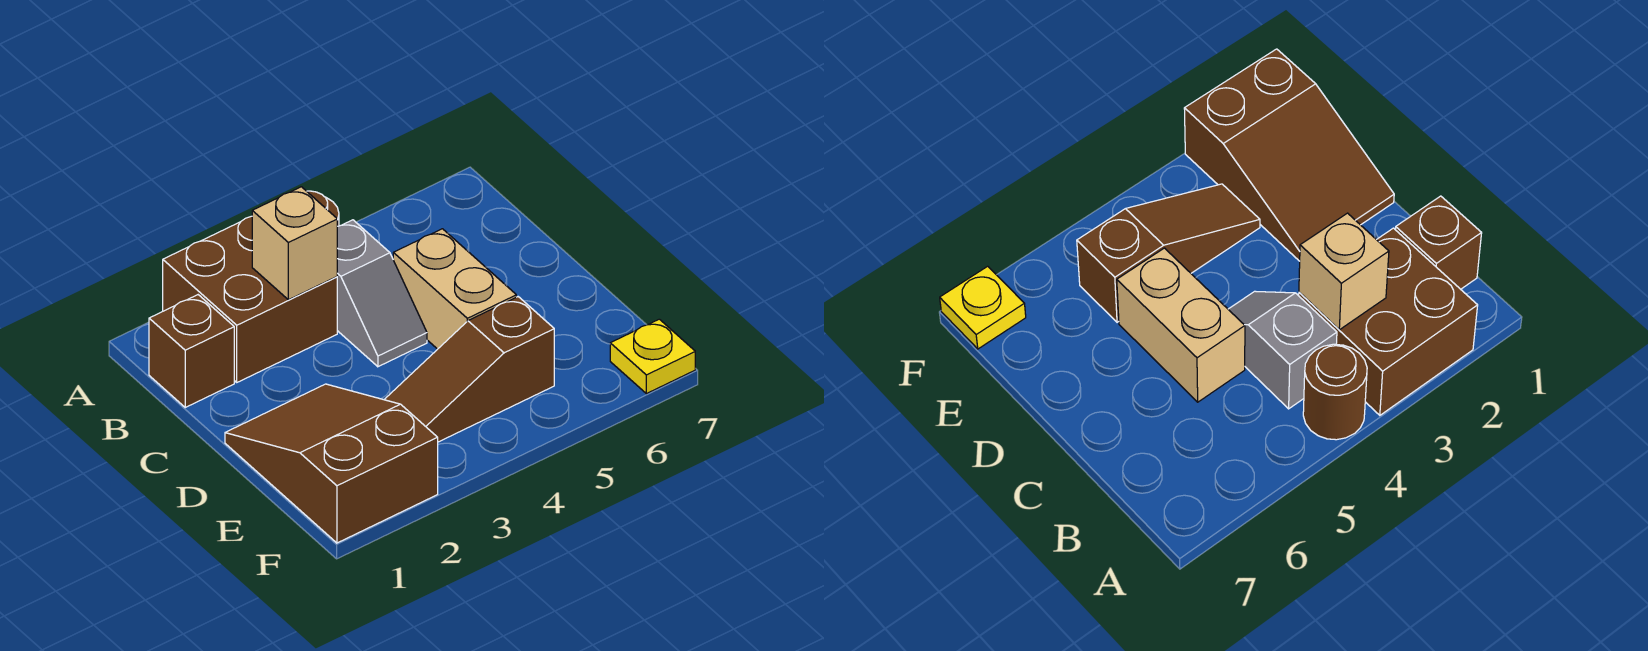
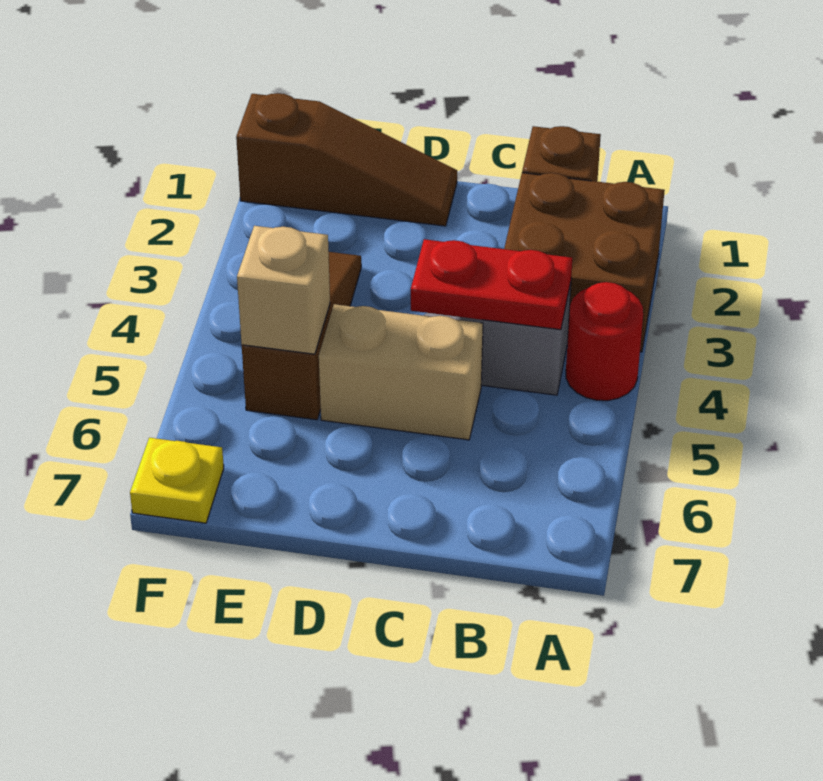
brown 1x1 round brick [1303,344,1367,440] -> red 1x1 round brick [566,282,643,401]
tan 1x1 brick [252,187,337,300] -> tan 1x1 brick moved to [237,226,330,354]
none -> red 1x2 plate [411,239,572,330]
brown 2x3 slope [225,384,438,543] -> brown 1x3 slope [236,93,457,226]

